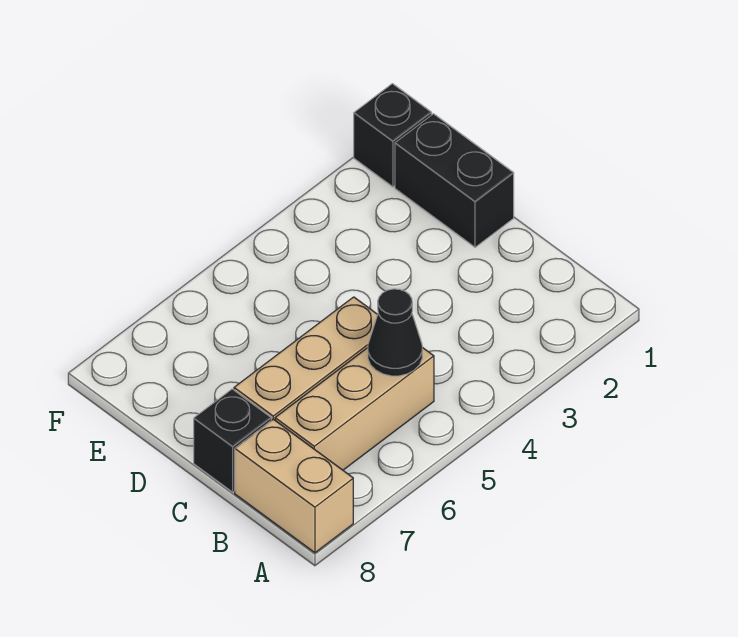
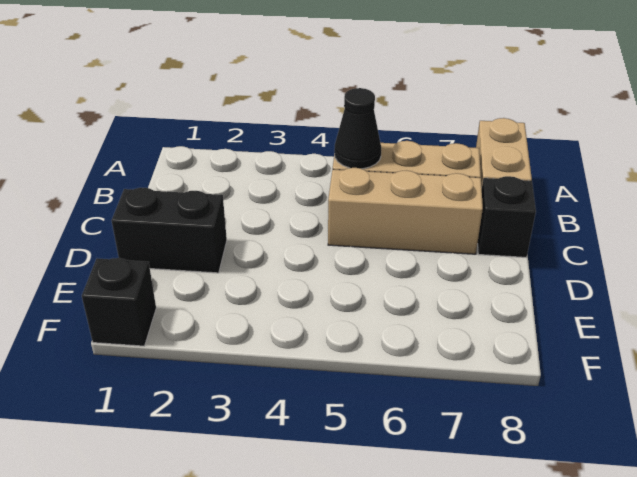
black 1x2 brick [395,114,514,247] -> black 1x2 brick turned to [112,188,227,273]

